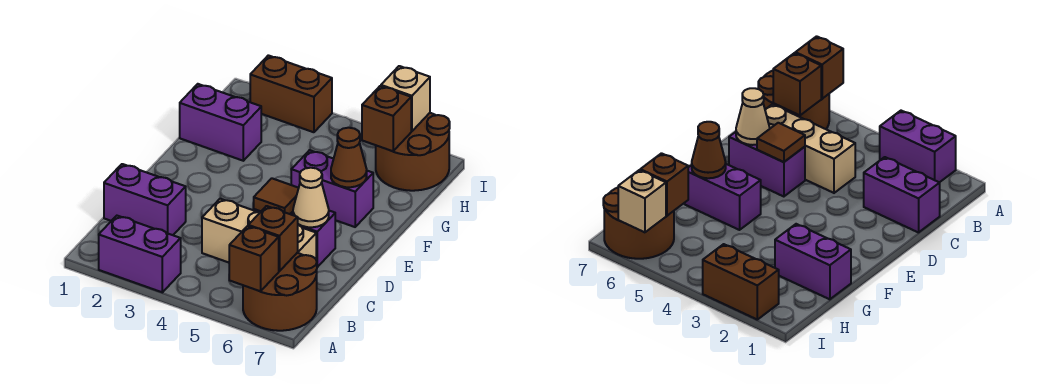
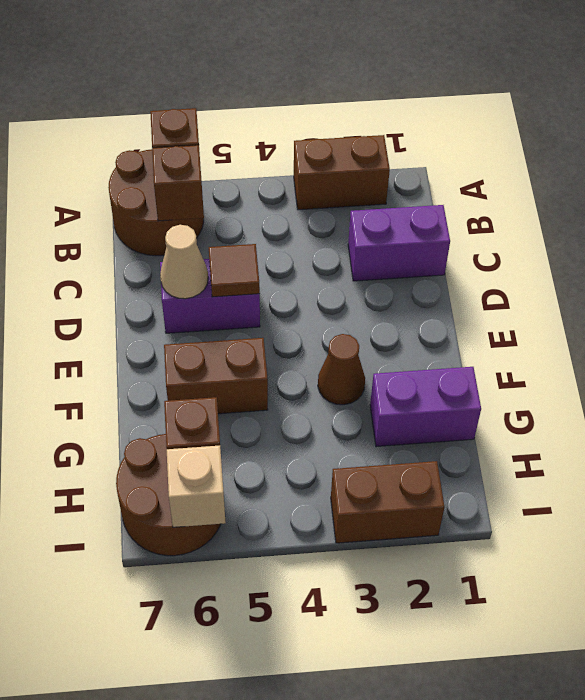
purple 1x2 brick [99,216,181,292] -> brown 1x2 brick [294,135,390,210]
tan 1x3 brick [202,199,316,263] -> none
purple 1x2 brick [291,150,373,227] -> brown 1x2 brick [164,338,268,414]
brown 1x1 cone [331,128,367,187] -> brown 1x1 cone moved to [318,334,365,405]

